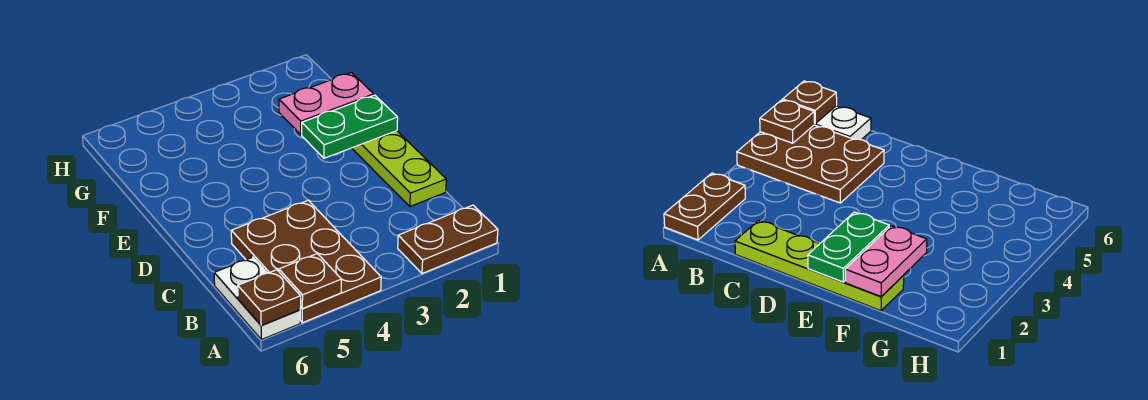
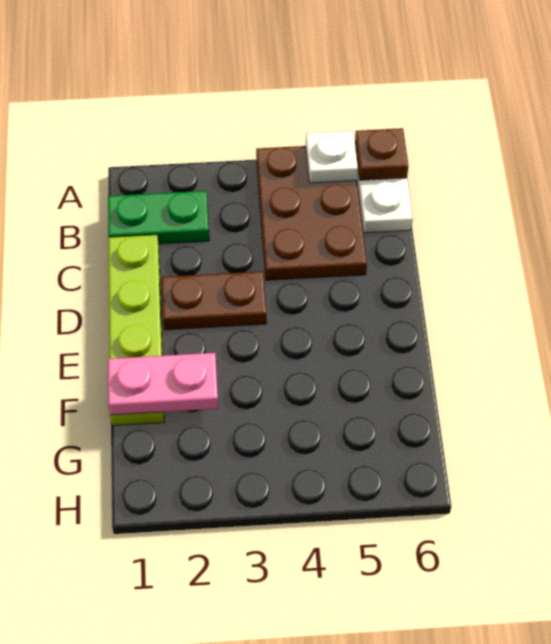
brown 1x2 plate [398,205,498,274] -> brown 1x2 plate moved to [161,271,267,330]
brown 1x1 plate [279,254,341,309] -> white 1x1 plate [306,131,358,183]
green 1x2 plate [302,95,398,158] -> green 1x2 plate moved to [108,191,209,244]

